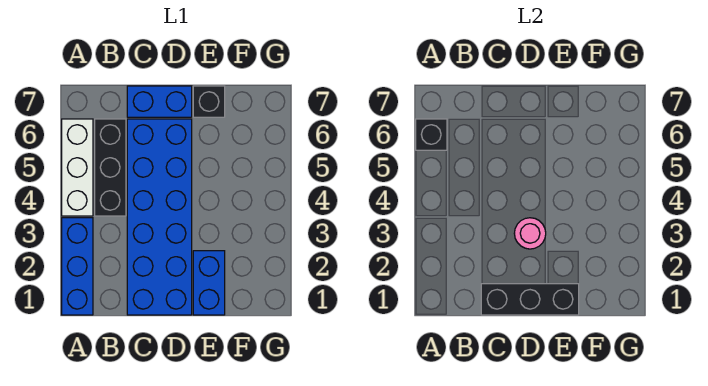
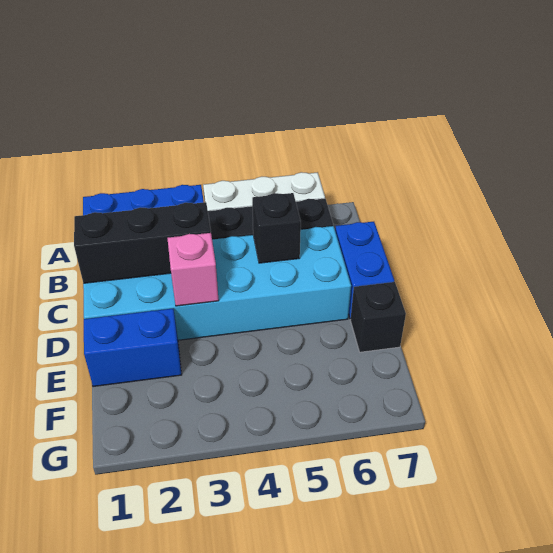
black 1x1 brick [416,119,447,150] -> black 1x1 brick moved to [252,193,301,263]
blue 2x6 brick [127,119,192,315] -> cyan 2x6 brick [83,226,351,340]
black 1x3 brick [481,284,579,315] -> black 1x3 brick turned to [74,202,211,283]
pink 1x1 round brick [514,218,546,249] -> pink 1x1 brick [167,233,219,306]

